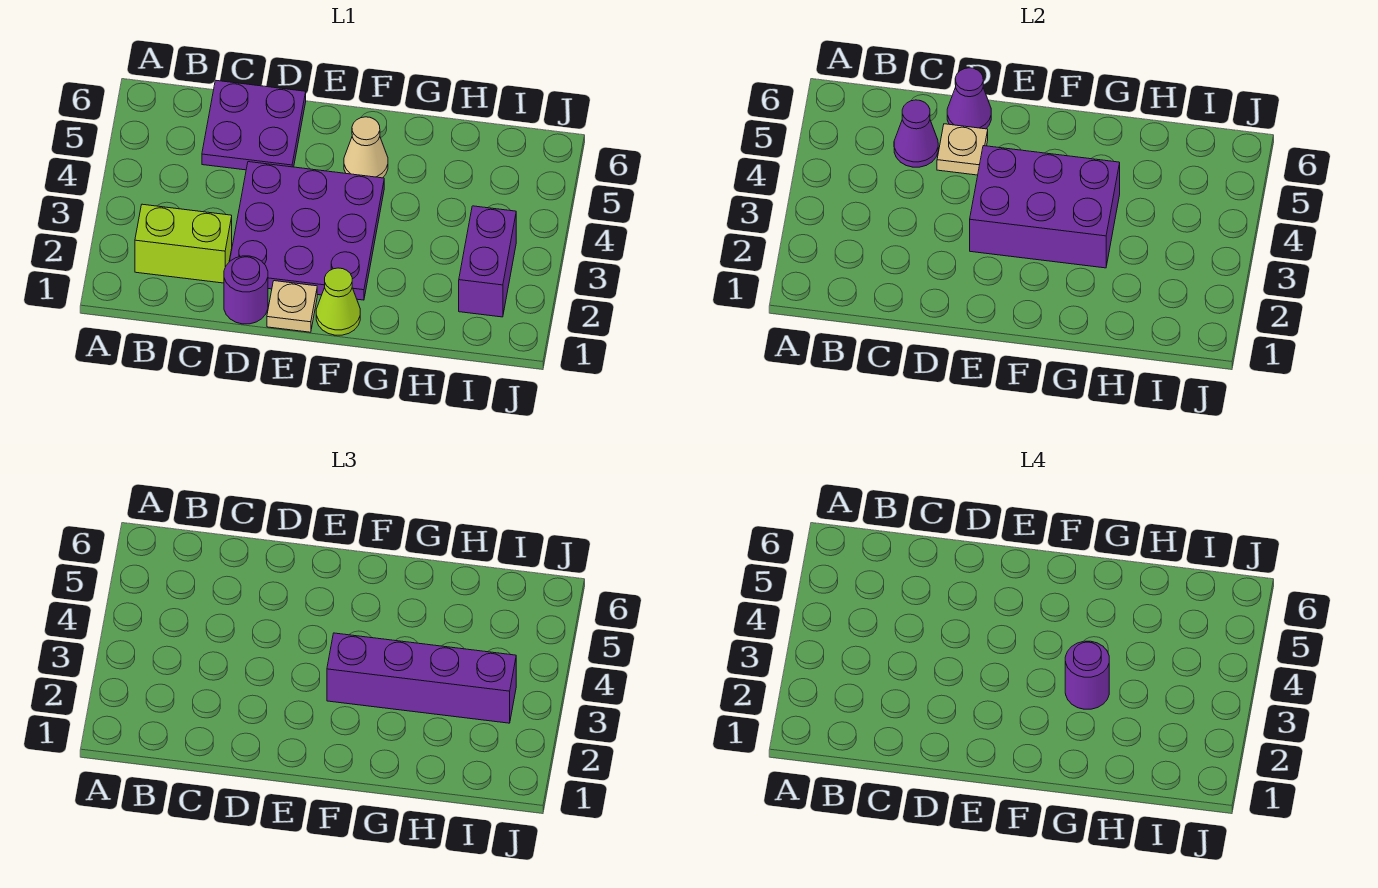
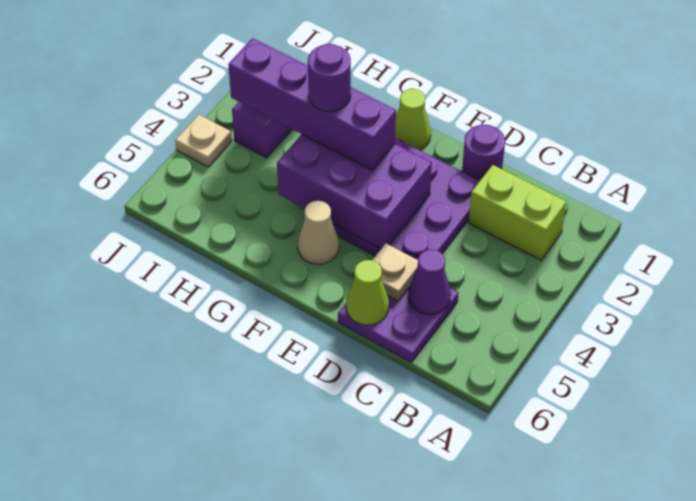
purple 1x1 cone [947,68,991,129] -> lime 1x1 cone [346,260,389,325]
tan 1x1 plate [267,281,317,332] -> tan 1x1 plate moved to [175,115,232,167]

